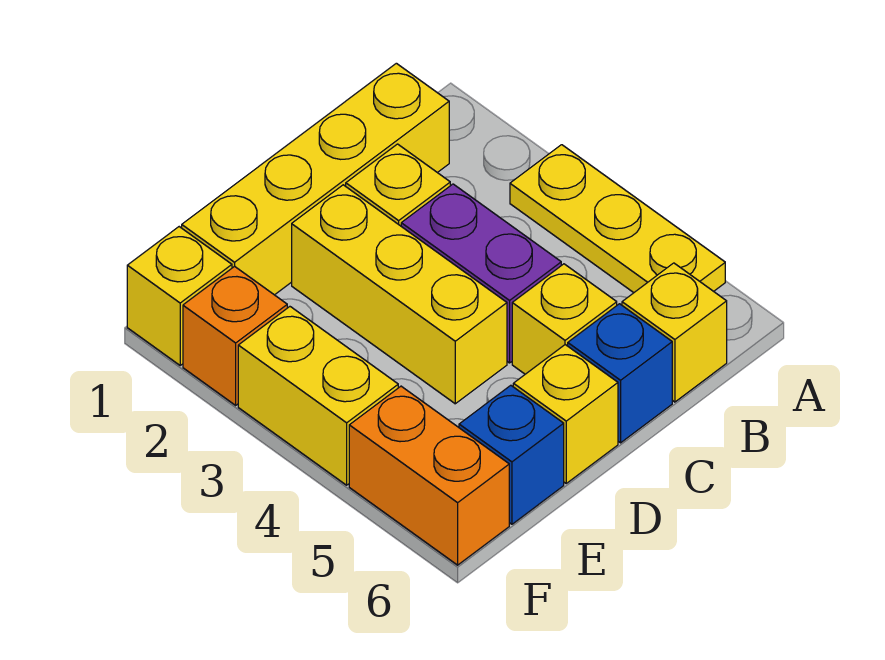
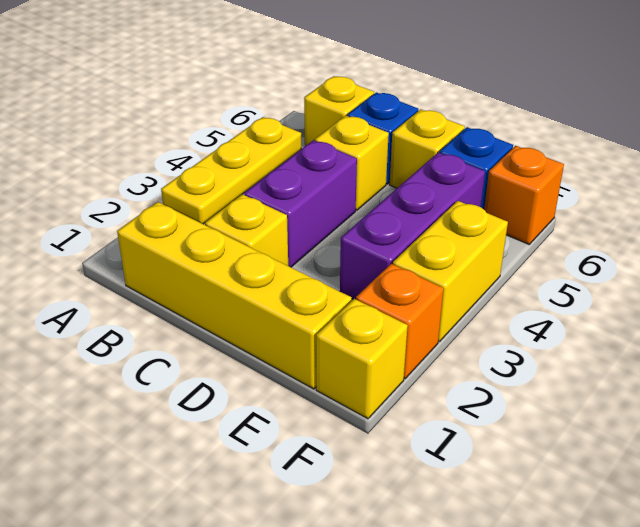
yellow 1x3 brick [292,185,507,404] -> none
none -> purple 1x3 brick [340,153,485,299]
orange 1x2 brick [349,386,509,565] -> orange 1x1 brick [484,146,564,244]

